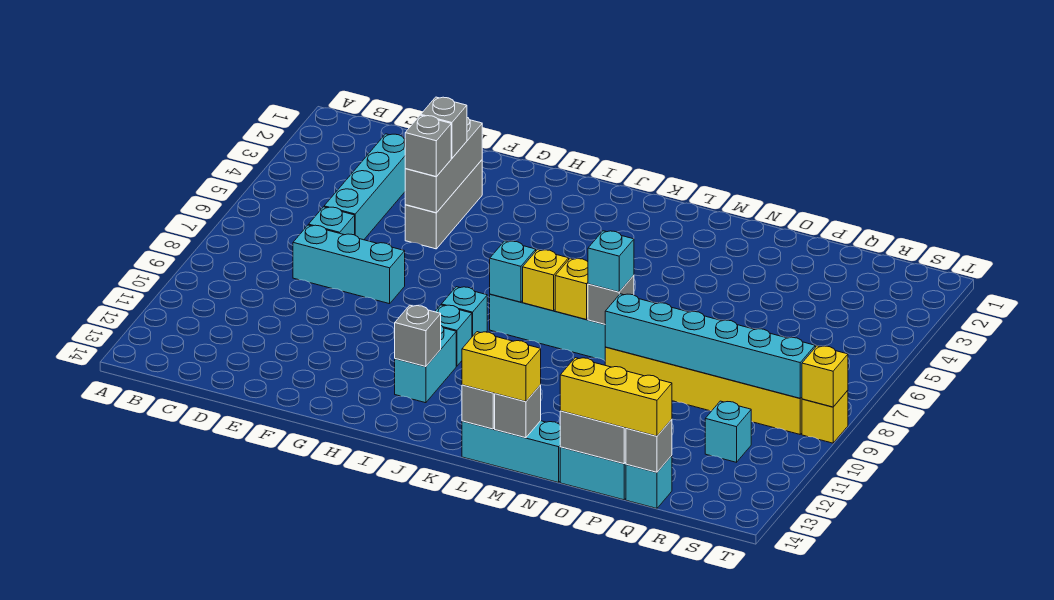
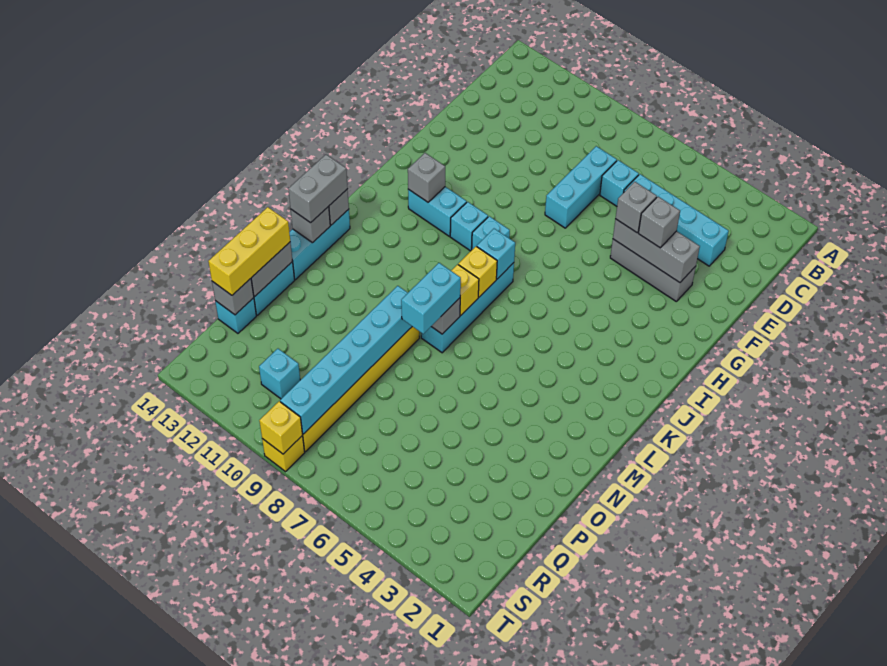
yellow 1x2 brick [462,332,541,402] -> grey 1x2 brick [288,155,348,223]
cyan 1x1 brick [588,231,634,292] -> cyan 1x2 brick [401,263,461,334]

